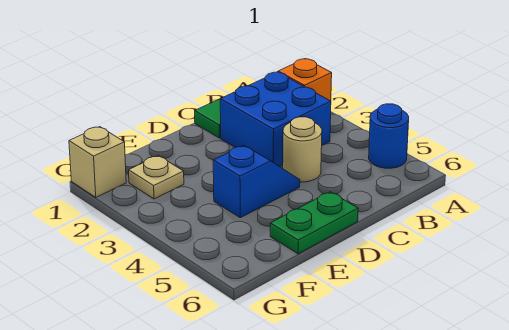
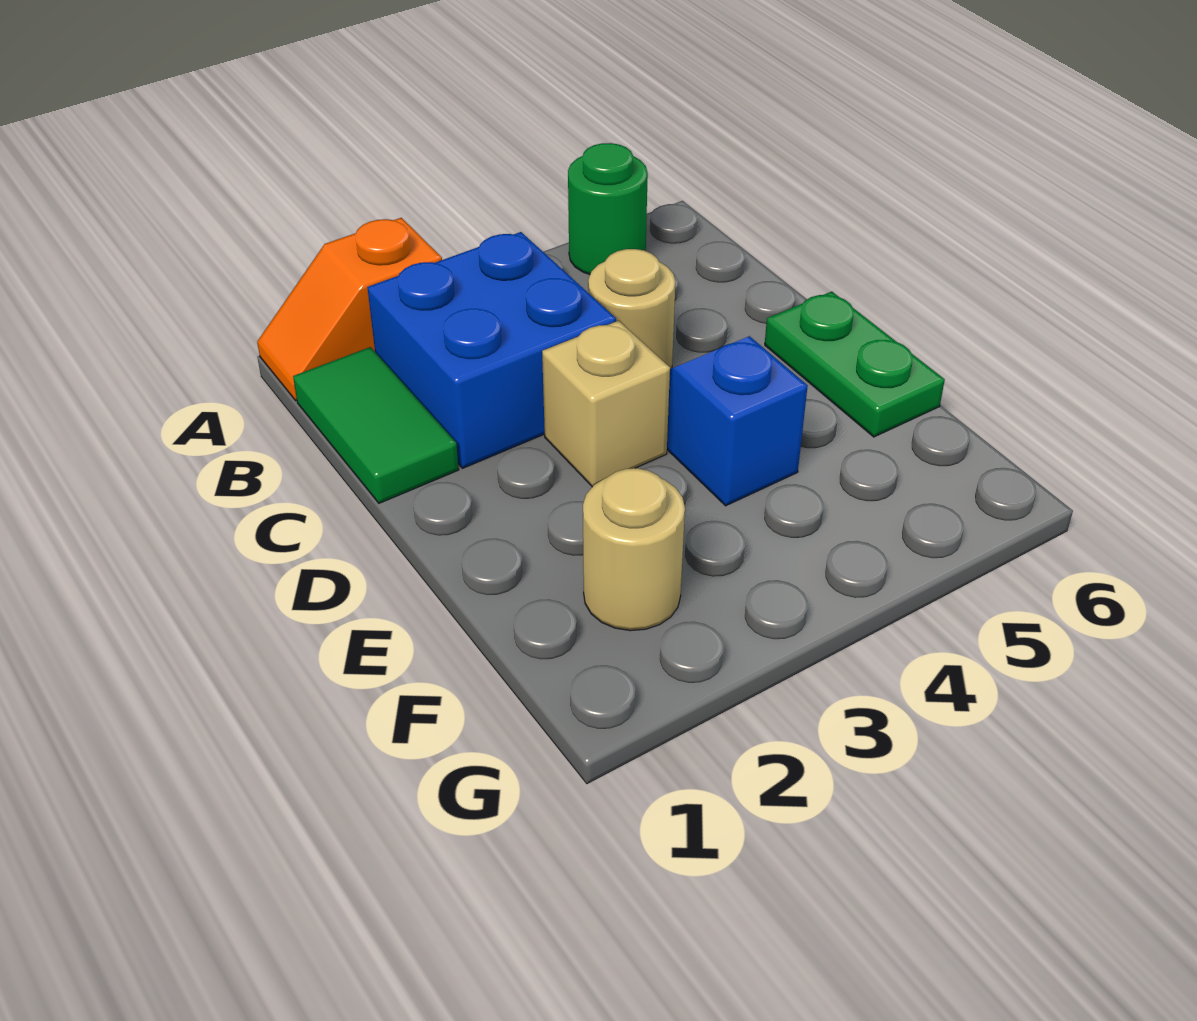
blue 1x1 round brick [369,104,409,168] -> green 1x1 round brick [568,143,648,274]
tan 1x1 plate [129,156,184,199] -> tan 1x1 round brick [583,468,685,631]
tan 1x1 brick [69,127,126,197] -> tan 1x1 brick moved to [542,321,670,487]

